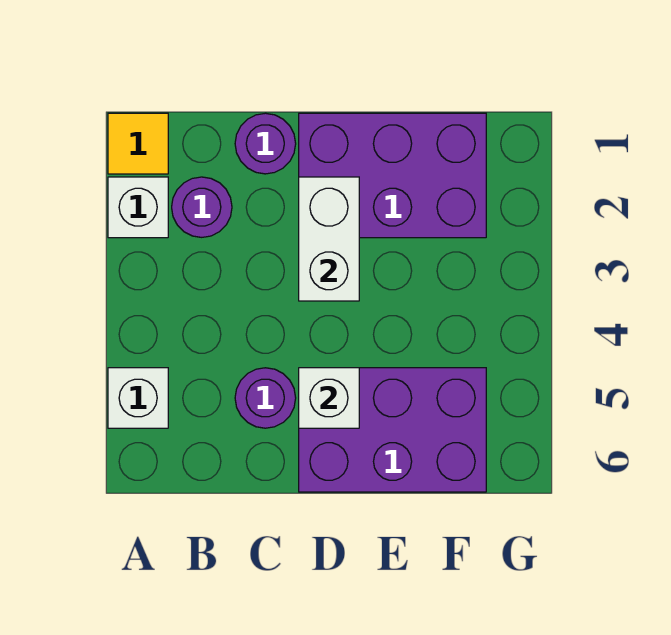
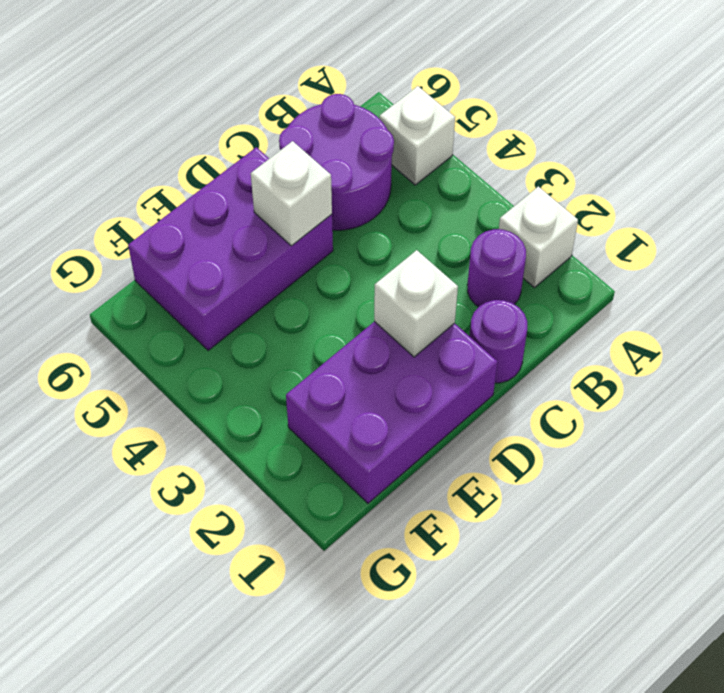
yellow 1x1 tile [108,113,168,174] -> none
purple 1x1 round brick [235,368,296,428] -> purple 2x2 round brick [279,94,394,230]
white 1x2 brick [299,177,359,301] -> white 1x1 brick [374,250,458,357]

